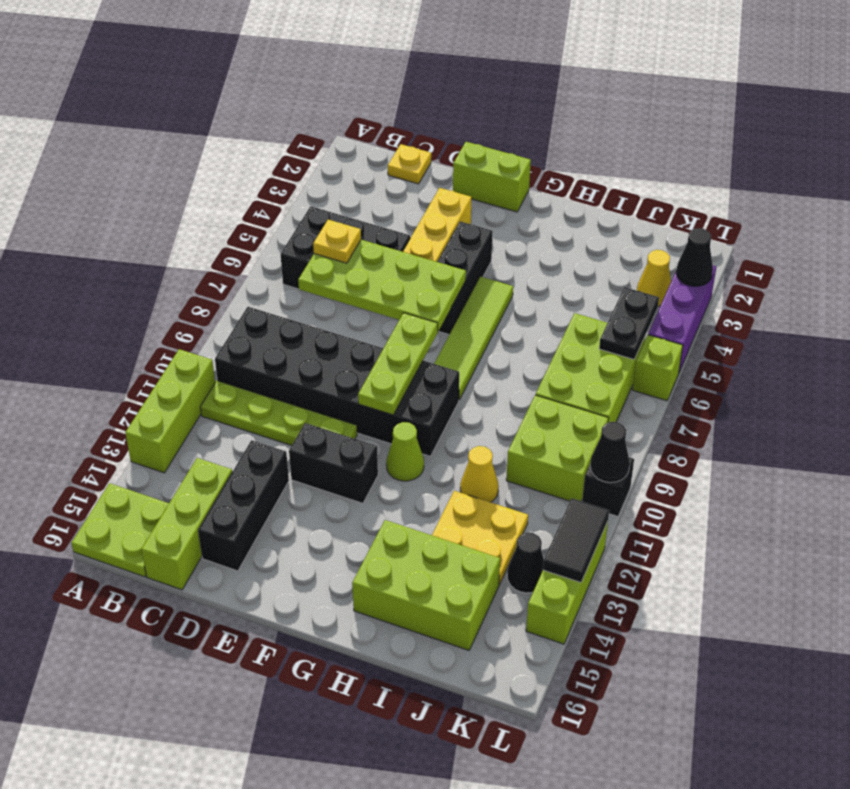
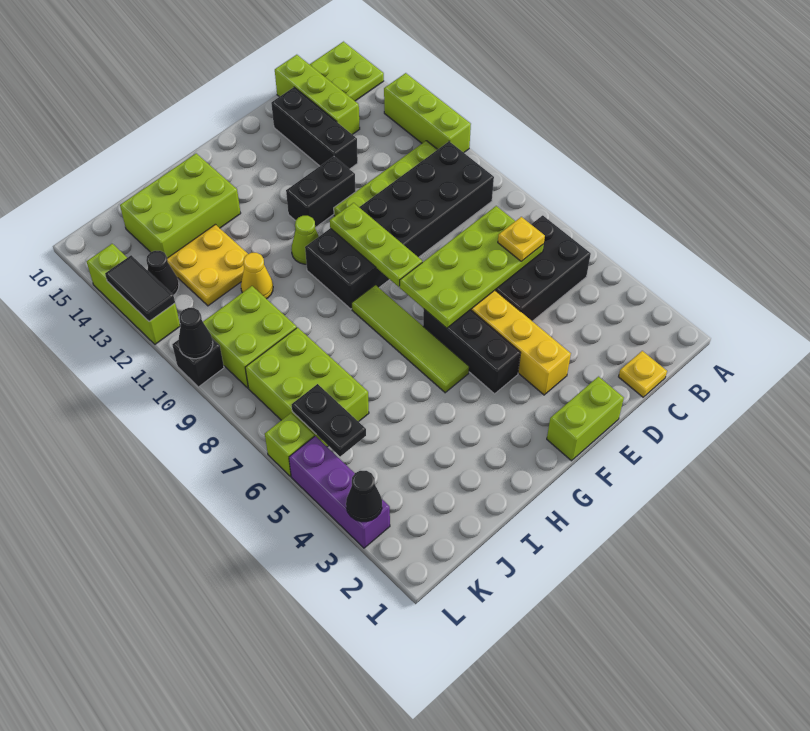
yellow 1x1 cone [637,250,671,306] -> none

